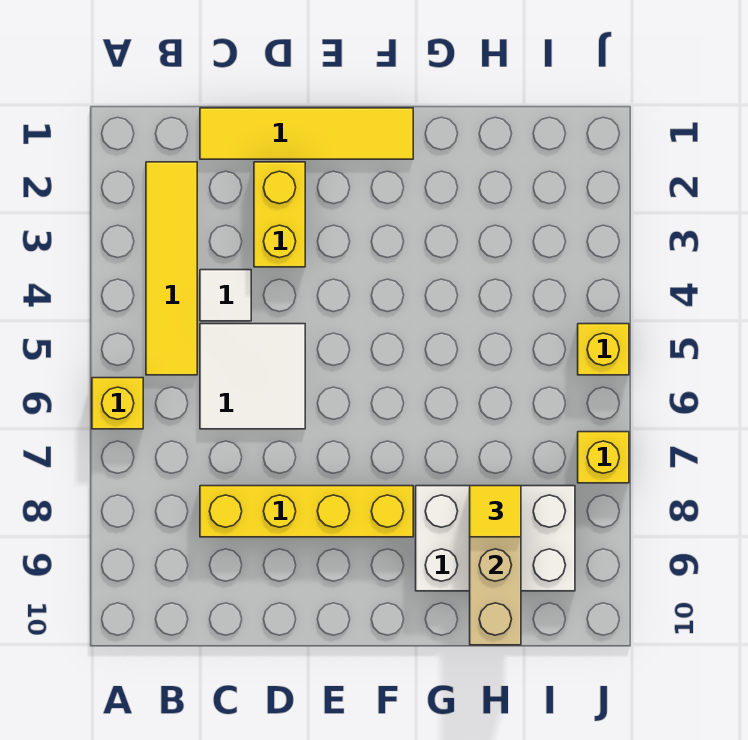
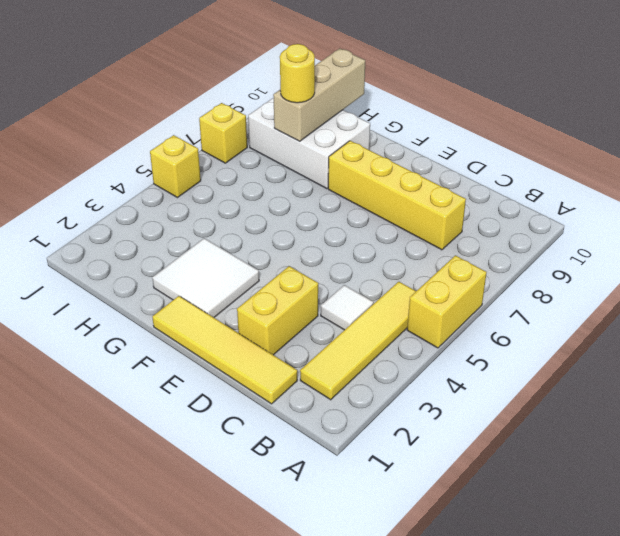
yellow 1x1 brick [92,378,143,429] -> yellow 1x2 brick [407,255,487,348]
white 2x2 tile [200,324,305,429] -> white 2x2 tile moved to [152,238,259,317]
yellow 1x1 tile [470,486,521,537] -> yellow 1x1 round brick [280,44,315,103]

